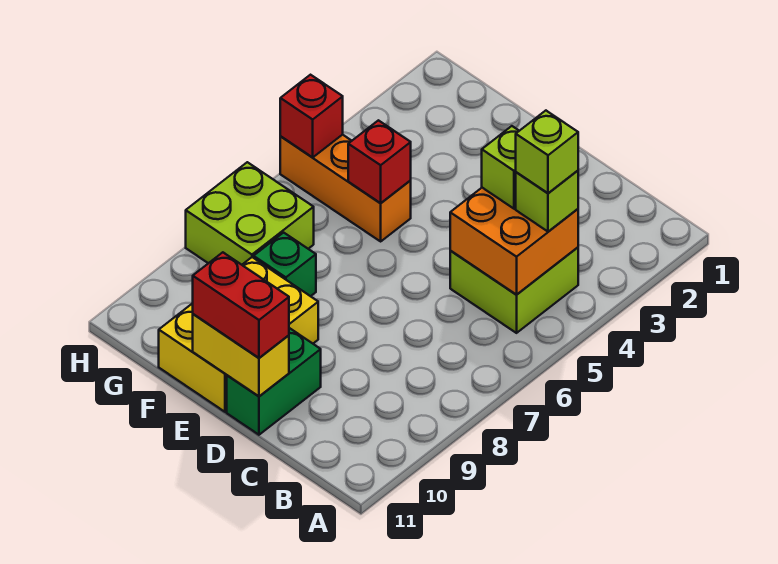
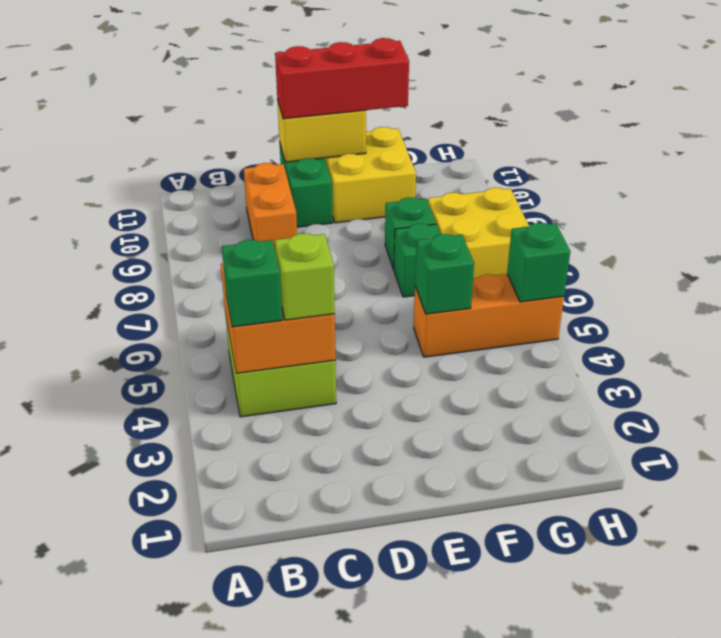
lime 1x1 brick [516,171,578,232] -> green 1x1 brick [222,240,282,327]
lime 1x1 brick [516,111,578,193] -> none
none -> orange 1x2 brick [244,163,297,253]
red 1x2 brick [193,252,289,358] -> red 1x3 brick [275,38,409,119]
yellow 2x3 brick [159,257,318,412] -> yellow 2x2 brick [325,127,416,223]
red 1x1 brick [348,120,411,203] -> green 1x1 brick [415,234,474,314]
none -> green 1x1 brick [394,224,441,297]
lime 2x2 brick [186,162,314,265] -> yellow 2x2 brick [428,188,529,278]
red 1x1 brick [280,75,343,158] -> green 1x1 brick [507,223,570,302]

